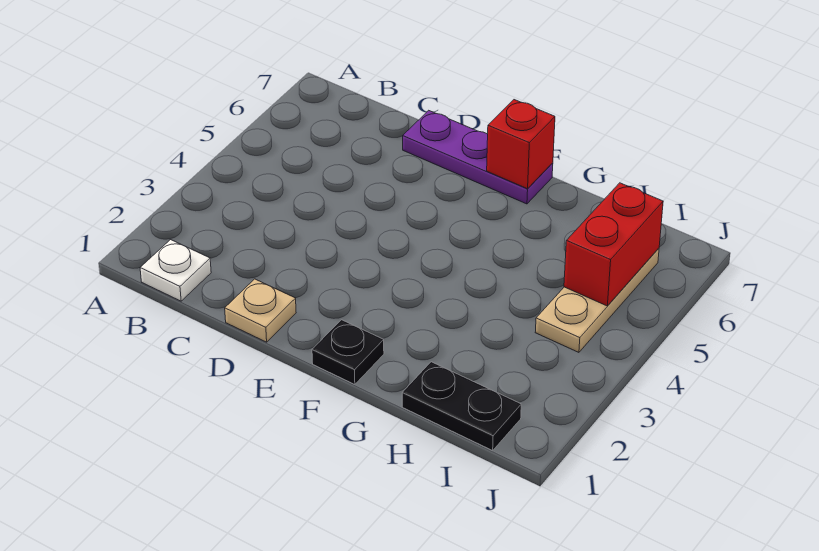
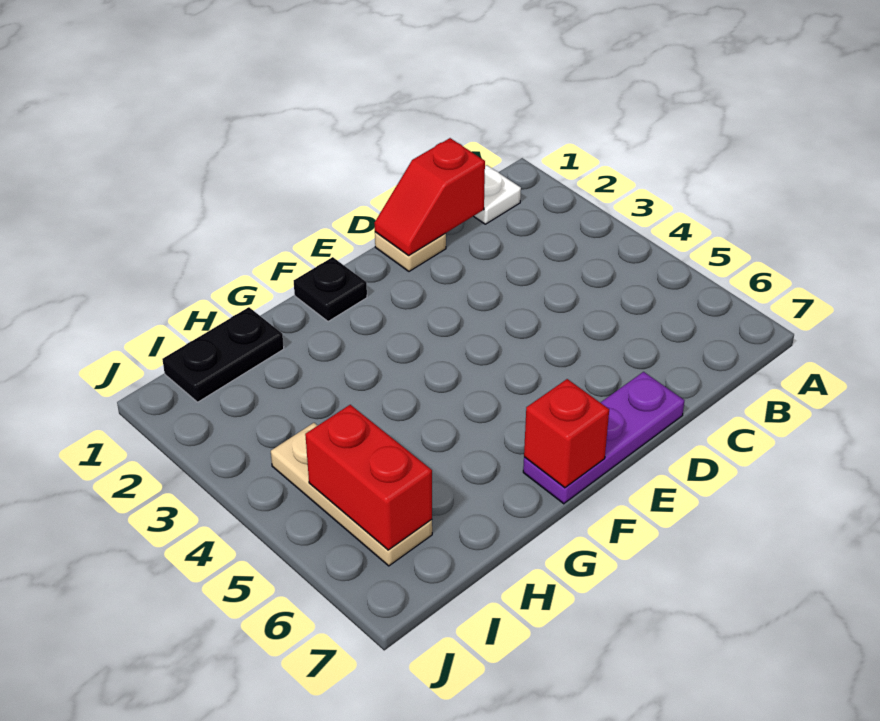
none -> red 1x2 slope [374,138,485,255]

